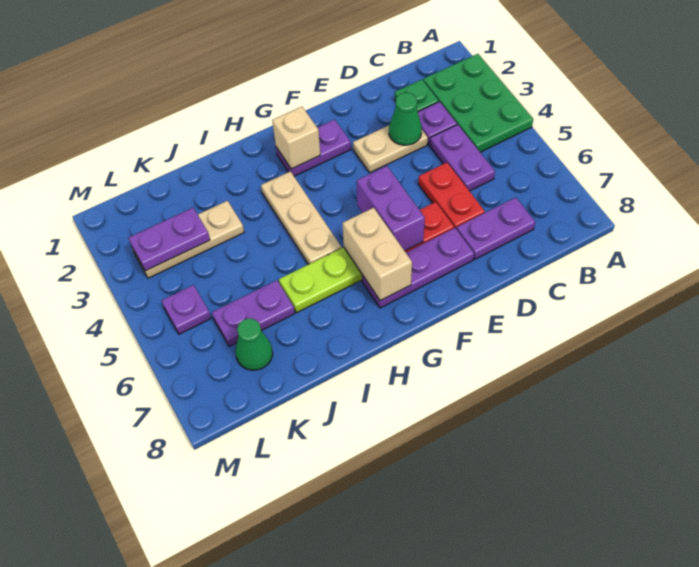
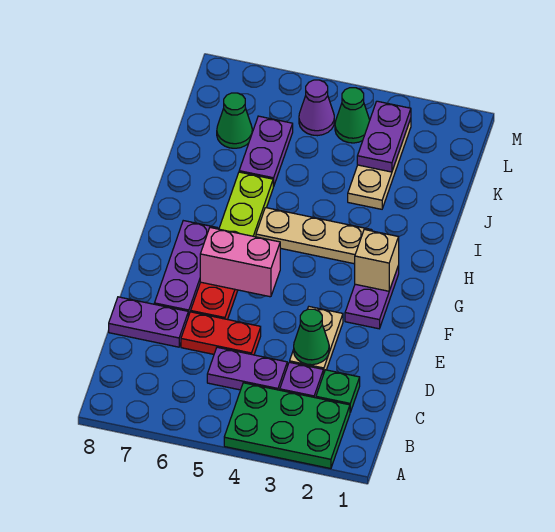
purple 1x2 plate [457,197,535,259] -> purple 1x2 plate turned to [109,297,188,347]
purple 1x2 brick [357,166,425,251] -> pink 1x2 brick [200,228,280,297]
tan 1x2 brick [342,208,412,301] -> none
none -> green 1x1 cone [335,88,370,143]
purple 1x1 plate [162,285,211,334] -> purple 1x1 cone [299,80,334,136]

